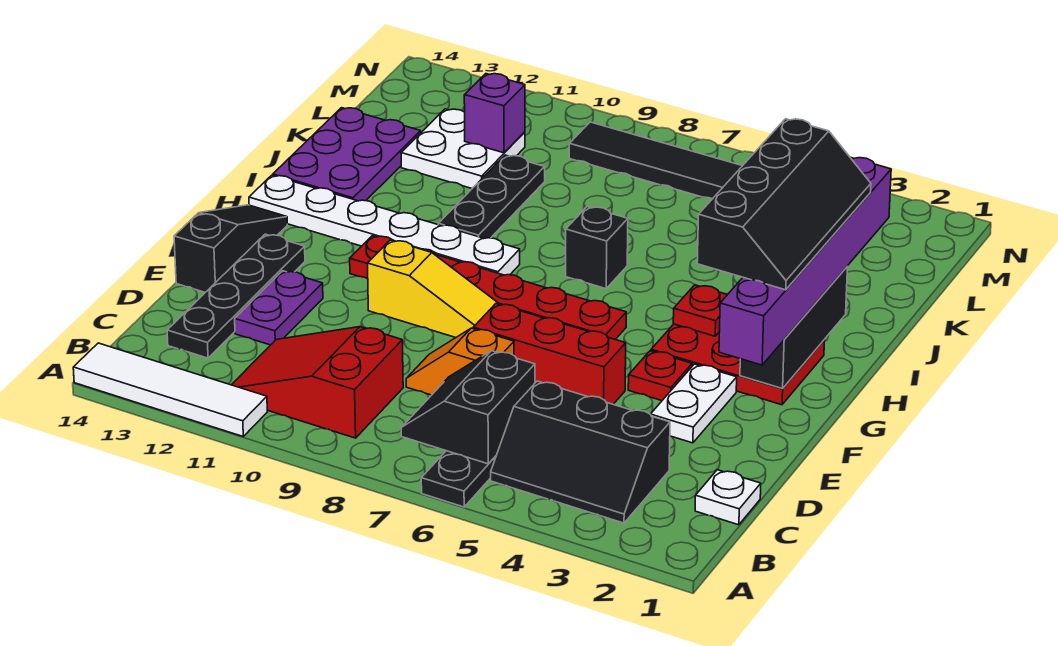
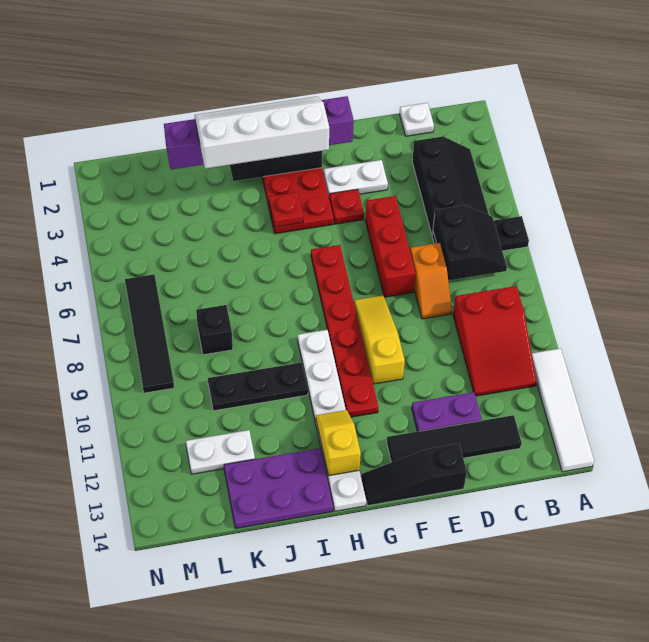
black 2x2 slope [401,351,535,464] -> black 2x2 slope turned to [433,205,507,280]
black 1x4 plate [167,234,305,358] -> black 1x4 tile [387,415,521,462]
black 2x4 slope [697,119,871,290] -> white 2x4 slope [195,96,329,169]
none -> yellow 1x2 slope [316,410,361,476]
black 1x1 brick [566,207,628,289] -> black 1x1 brick moved to [196,305,233,355]
white 2x2 plate [401,109,525,188] -> white 1x2 plate [186,430,255,474]
purple 1x1 brick [464,74,525,153] -> none

